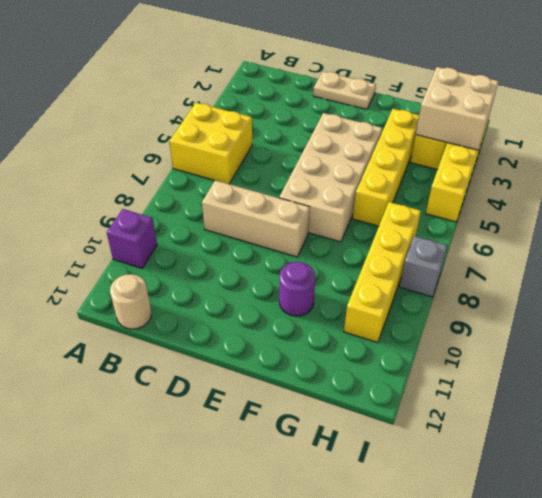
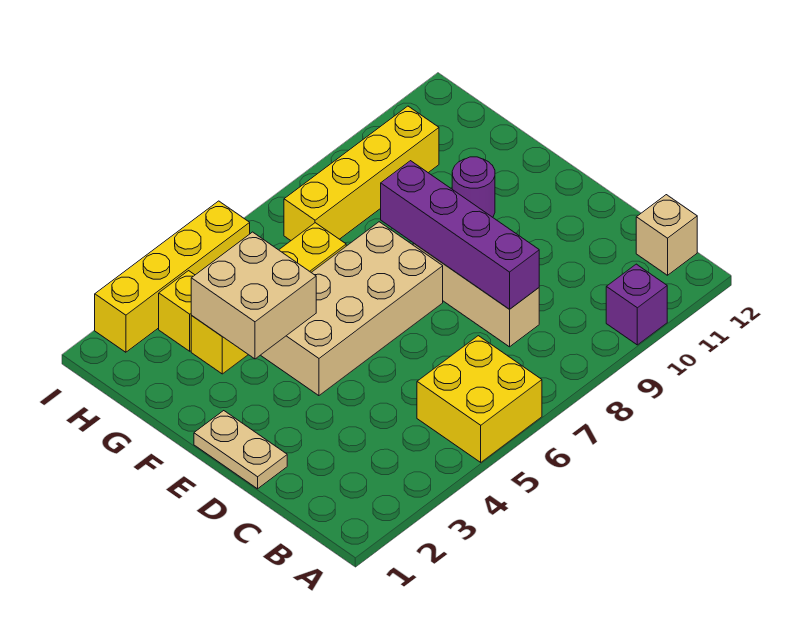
tan 1x1 round brick [110,274,151,329] -> tan 1x1 brick [636,195,697,275]
none -> purple 1x4 brick [381,161,539,309]
tan 2x2 brick [416,67,499,150] -> tan 2x2 brick moved to [191,232,316,359]
grey 1x1 brick [400,236,447,297] -> none

